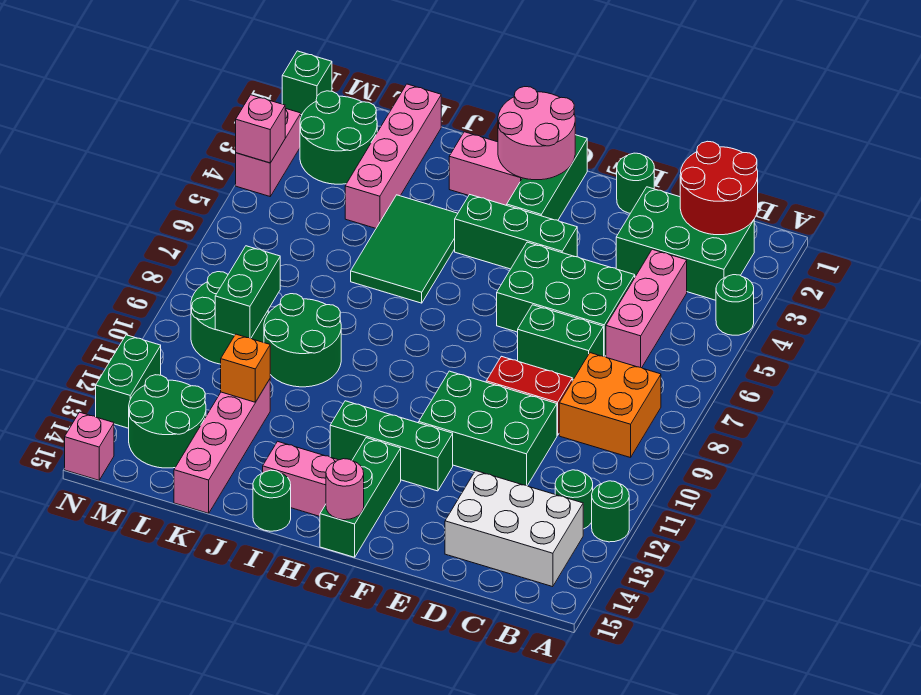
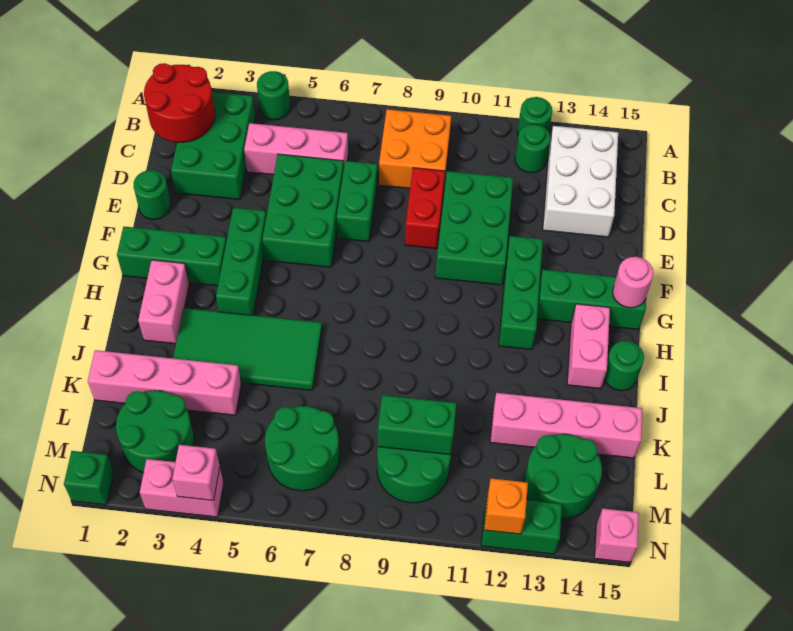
pink 2x2 round brick [498,87,575,180] -> none
green 2x3 tile [351,195,458,303] -> green 2x4 tile [173,308,322,390]
green 2x2 round brick [264,294,341,387] -> green 2x2 round brick moved to [265,406,339,491]
orange 1x1 brick [221,334,270,402] -> orange 1x1 brick moved to [484,478,528,534]

